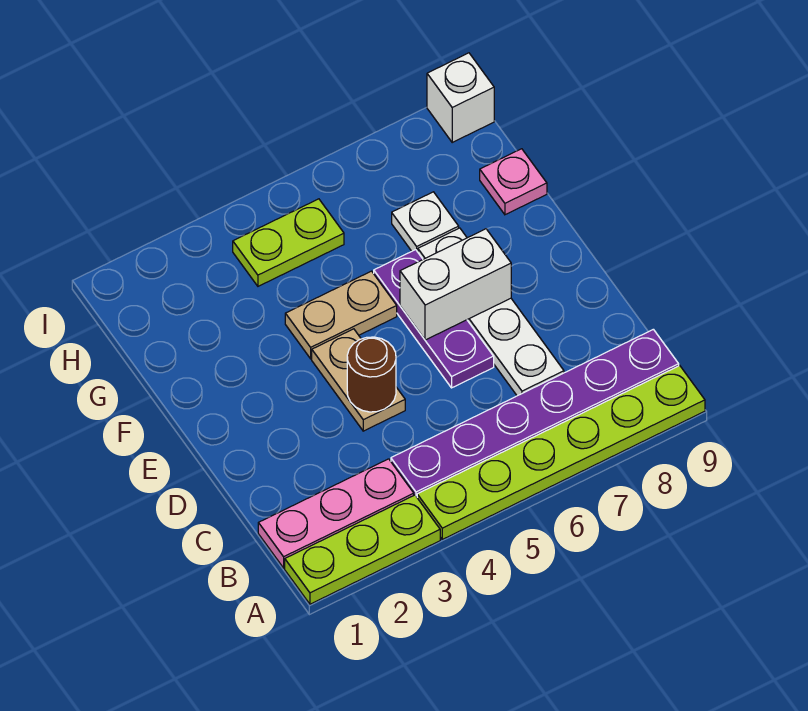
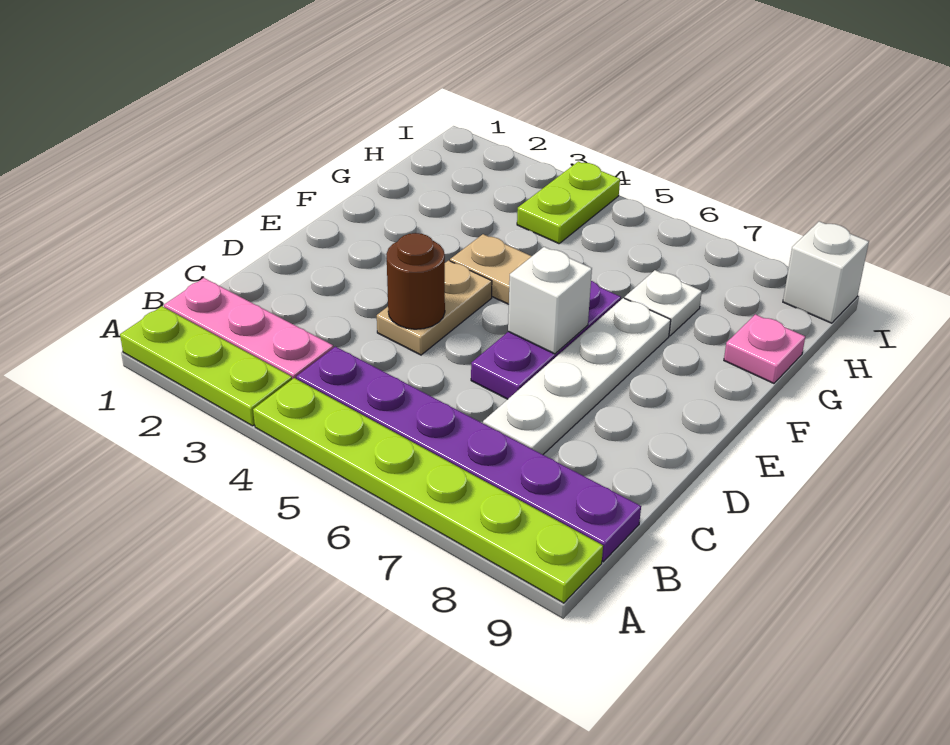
white 1x2 brick [400,229,511,340] -> white 1x1 brick [508,247,592,354]
lime 1x2 plate [233,199,344,286] -> lime 1x2 plate turned to [517,161,620,244]

